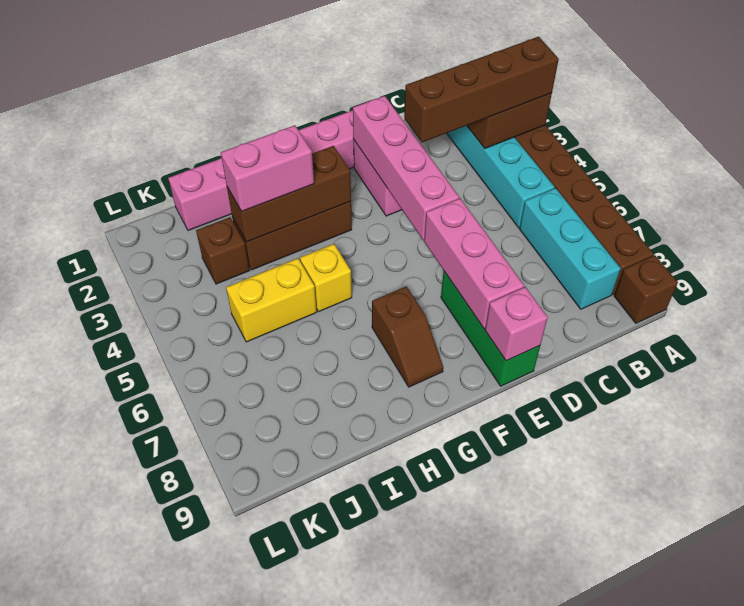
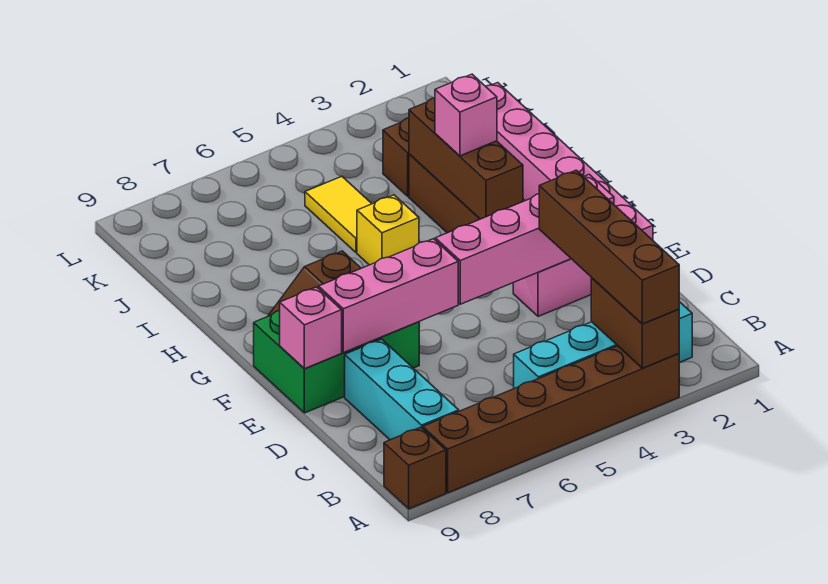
cyan 1x3 brick [520,188,621,309] -> cyan 1x3 brick turned to [345,339,459,440]
green 1x3 brick [441,272,540,386] -> green 2x3 brick [254,311,419,413]
pink 1x2 brick [221,125,314,211] -> pink 1x1 brick [435,74,497,156]
yellow 1x2 brick [226,258,317,342] -> yellow 1x2 tile [305,177,372,253]

